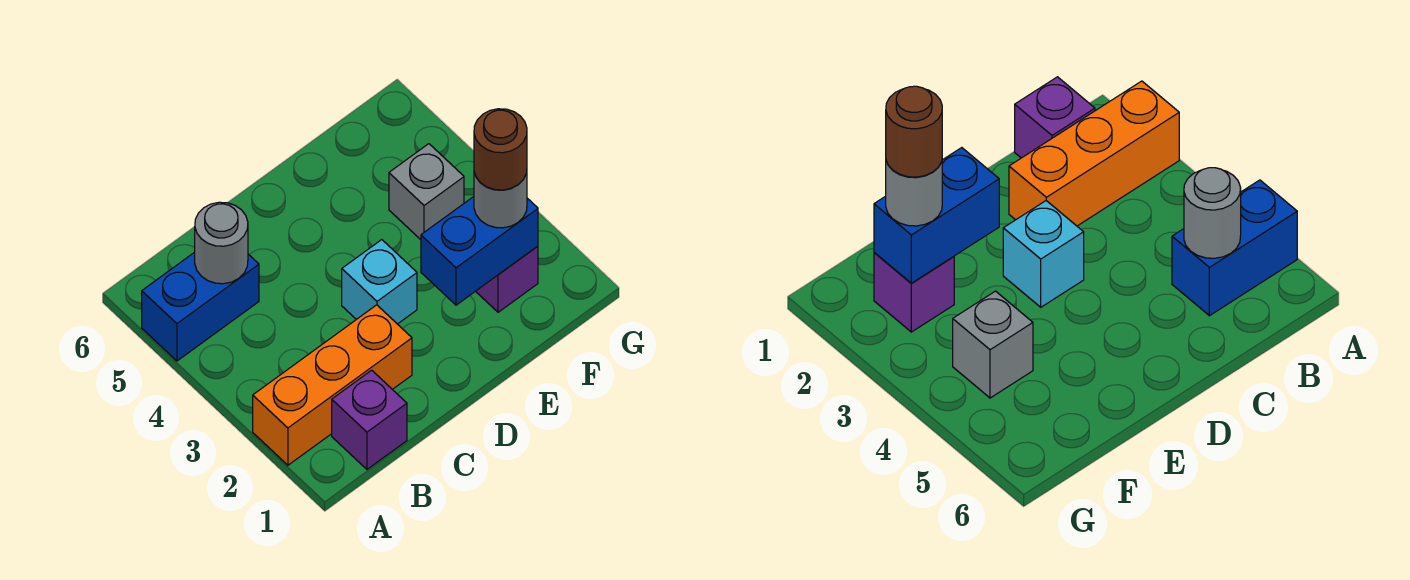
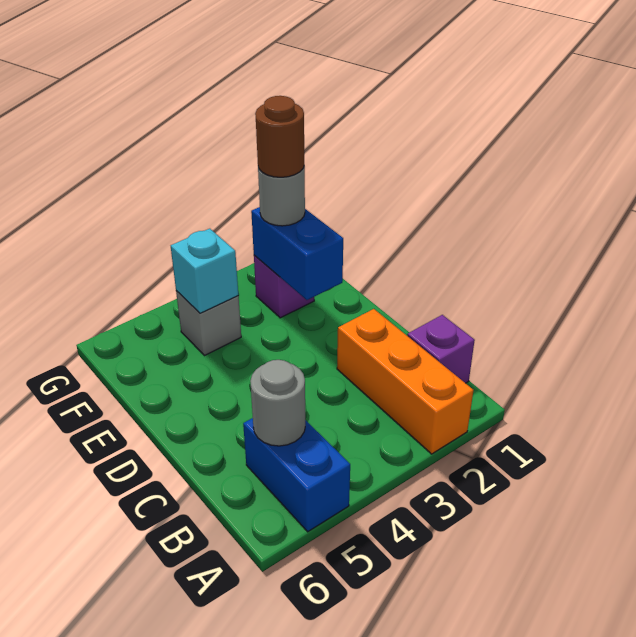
cyan 1x1 brick [342,240,417,324] -> cyan 1x1 brick moved to [171,229,238,313]

